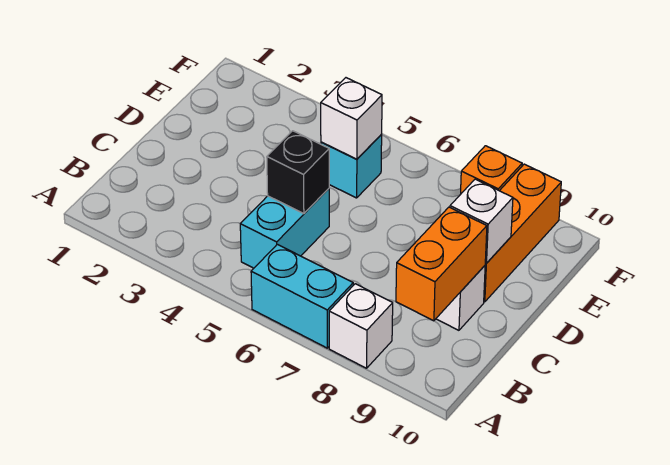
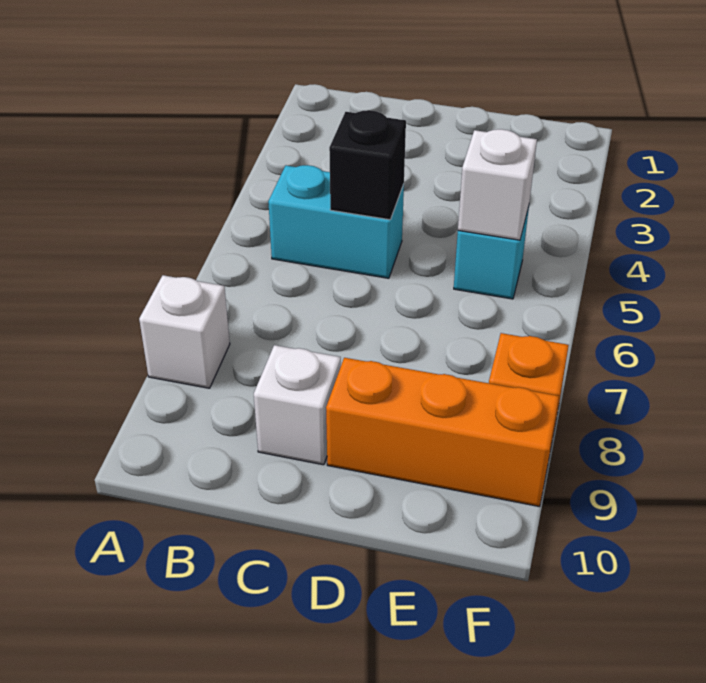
cyan 1x2 brick [251,244,353,348] -> none
orange 1x2 brick [396,207,487,321] -> none
white 1x1 brick [450,179,513,263] -> none

